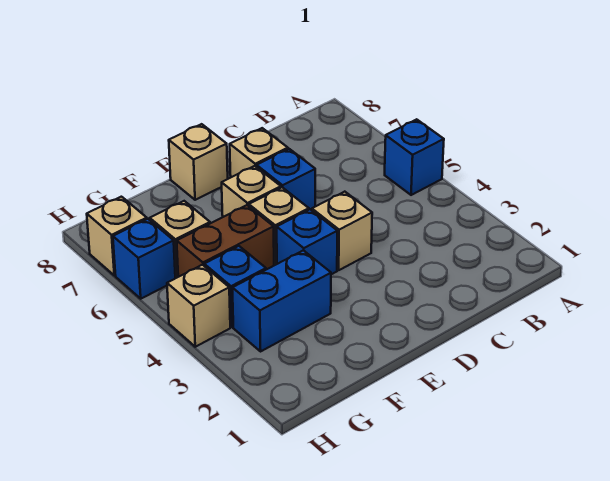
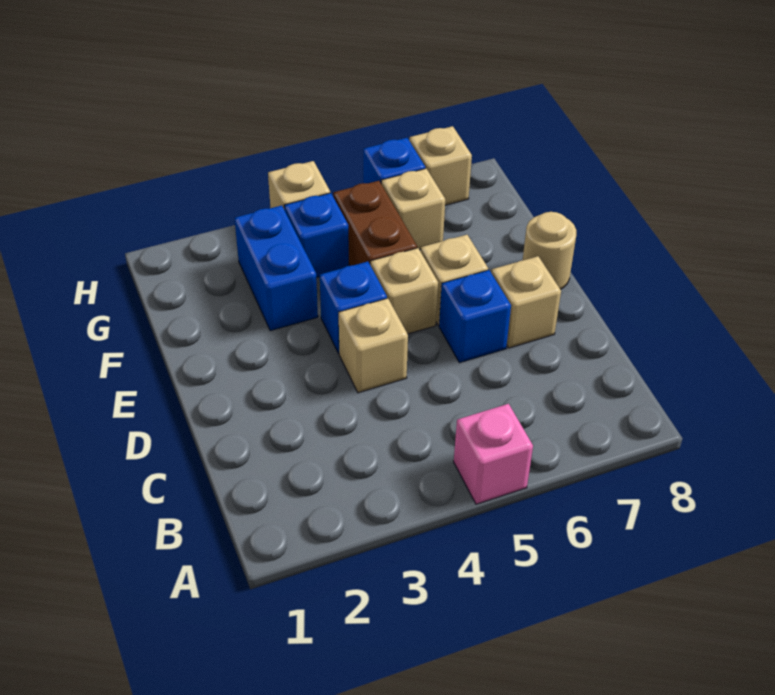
blue 1x1 brick [385,119,444,195] -> pink 1x1 brick [454,404,533,504]
tan 1x1 brick [169,124,228,200] -> tan 1x1 round brick [523,212,576,289]

